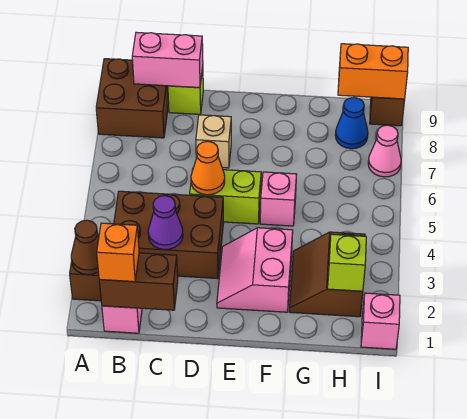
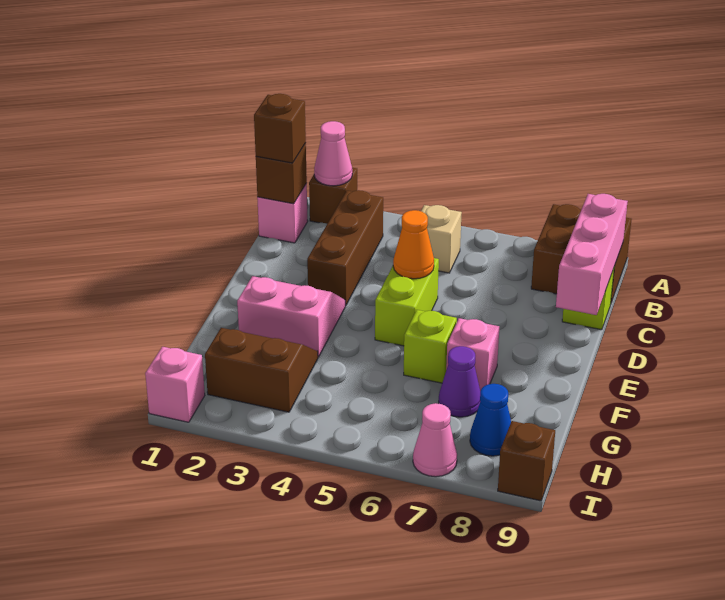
brown 1x1 cone [71,220,99,275] -> pink 1x1 cone [314,121,352,186]
brown 1x2 brick [99,253,178,310] -> brown 1x1 brick [256,143,307,204]
orange 1x1 brick [97,223,139,282] -> brown 1x1 brick [254,94,306,163]
brown 2x3 brick [114,191,223,279] -> brown 1x3 brick [307,190,383,306]
pink 1x2 brick [132,32,203,88] -> pink 1x3 brick [556,194,628,315]
purple 1x1 cone [148,196,183,250] -> purple 1x1 cone moved to [439,346,480,417]
tan 1x1 brick [196,115,231,168] -> tan 1x1 brick moved to [421,205,462,273]
pink 1x1 brick [260,172,297,226] -> pink 1x1 brick moved to [446,318,499,391]
lime 1x1 brick [328,234,366,291] -> lime 1x1 brick moved to [404,310,457,383]
orange 1x2 brick [338,44,408,99] -> none

